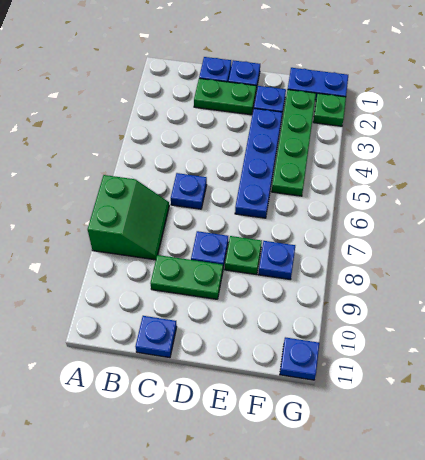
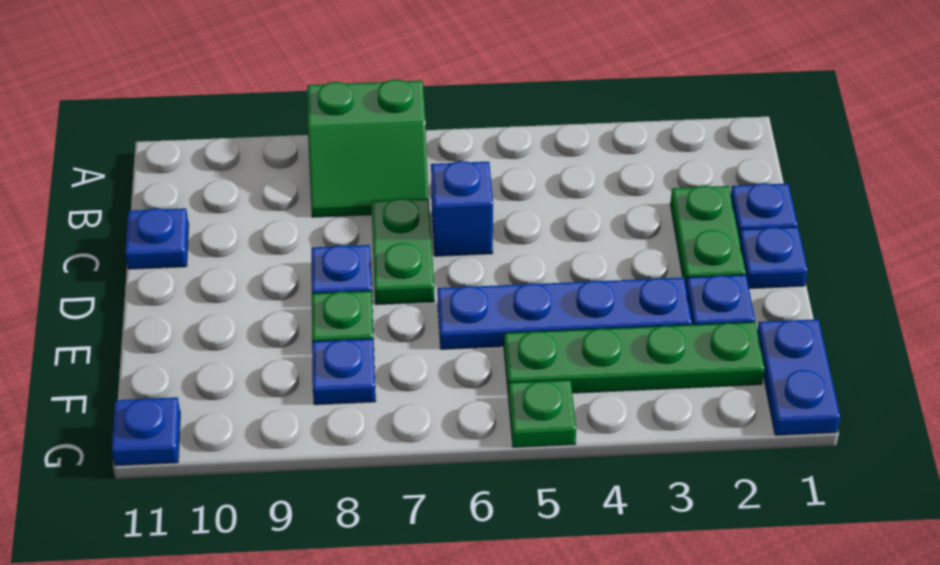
blue 1x1 plate [171,173,207,209] -> blue 1x1 brick [431,161,493,256]
green 1x2 plate [151,255,223,299] -> green 1x2 plate moved to [371,198,435,305]
green 1x1 plate [313,93,346,126] -> green 1x1 plate moved to [508,380,576,447]

